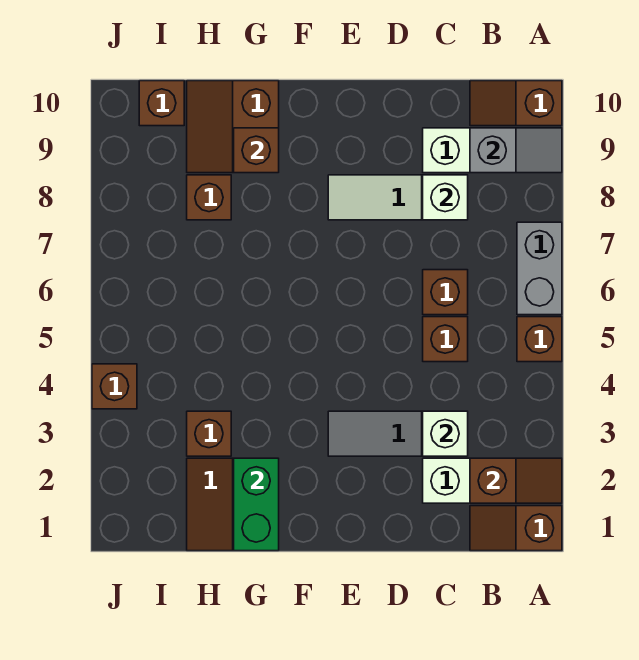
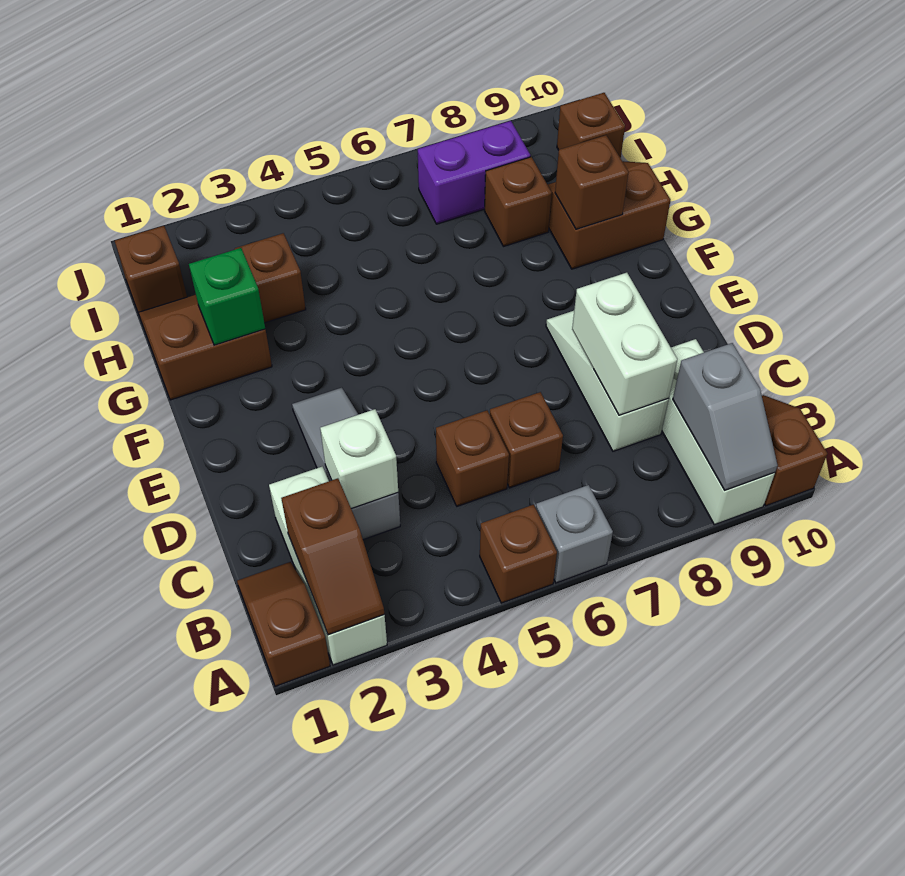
grey 1x2 brick [517,222,562,315] -> grey 1x1 brick [536,485,613,583]
white 1x1 brick [423,175,468,220] -> white 1x2 brick [572,273,677,415]
green 1x2 brick [234,458,279,551] -> green 1x1 brick [189,248,265,345]
none -> purple 1x2 brick [418,121,530,224]
brown 1x1 brick [92,364,137,409] -> brown 1x1 brick moved to [115,226,187,314]

